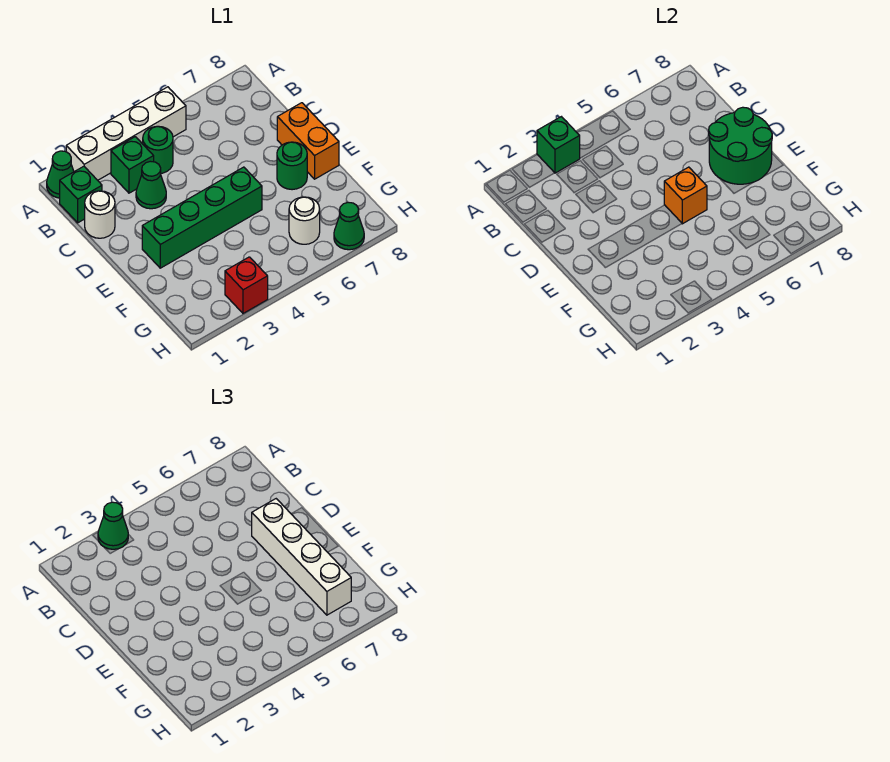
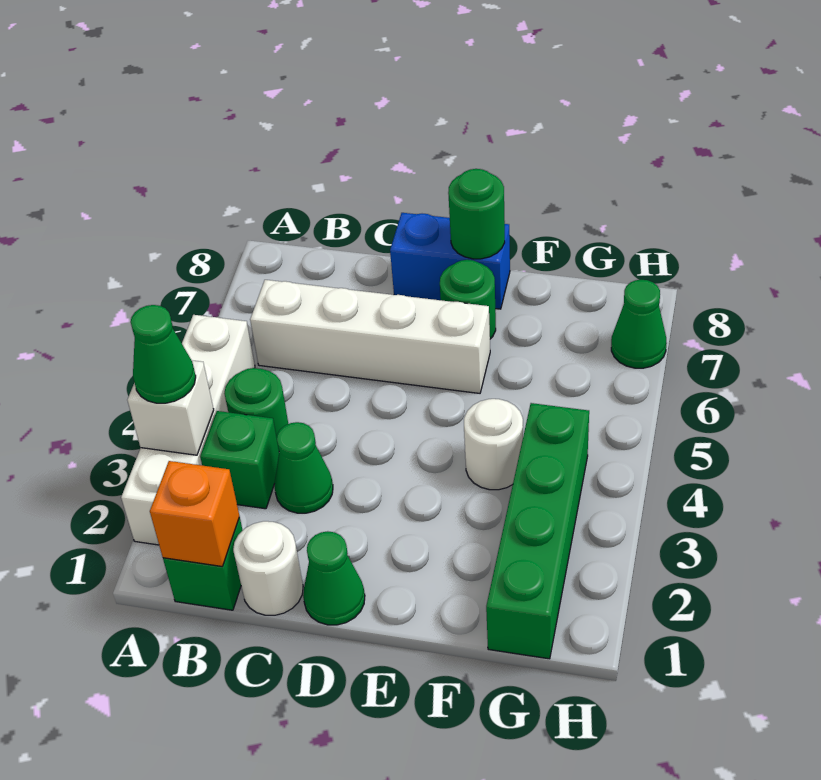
green 1x1 cone [47,151,74,198] -> green 1x1 cone moved to [303,531,365,625]
green 1x1 brick [537,117,580,173] -> white 1x1 brick [127,360,214,455]
green 2x2 round brick [709,107,772,184] -> green 1x1 round brick [448,169,505,259]
white 1x4 brick [252,499,351,615] -> white 1x4 brick moved to [250,280,490,393]
orange 1x2 brick [277,103,339,179] -> blue 1x2 brick [390,213,510,309]
green 1x4 brick [142,167,262,268] -> green 1x4 brick moved to [486,403,589,659]
orange 1x1 brick [664,167,707,224] -> orange 1x1 brick moved to [150,461,240,566]
white 1x1 round brick [289,197,320,244] -> white 1x1 round brick moved to [464,399,523,490]
red 1x1 brick [225,257,268,313] -> none

